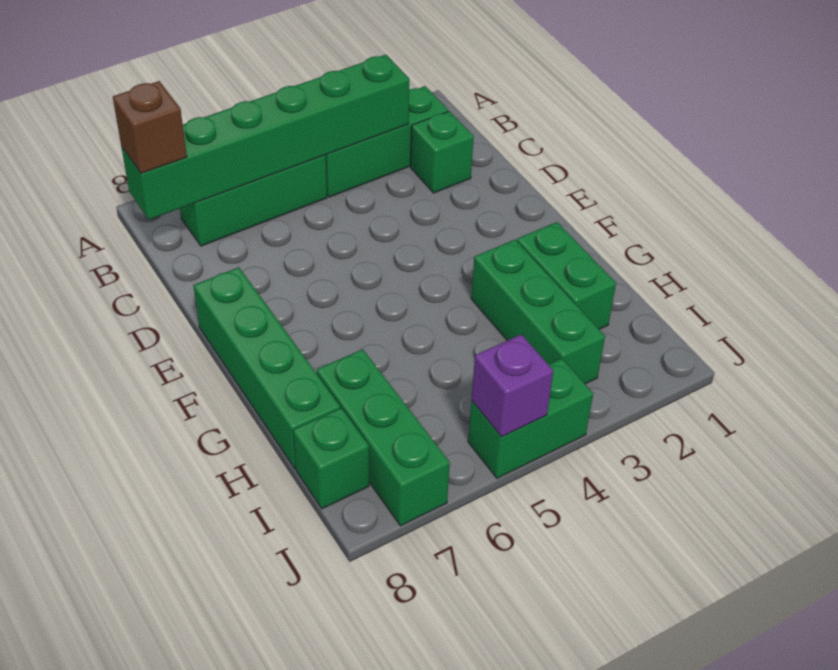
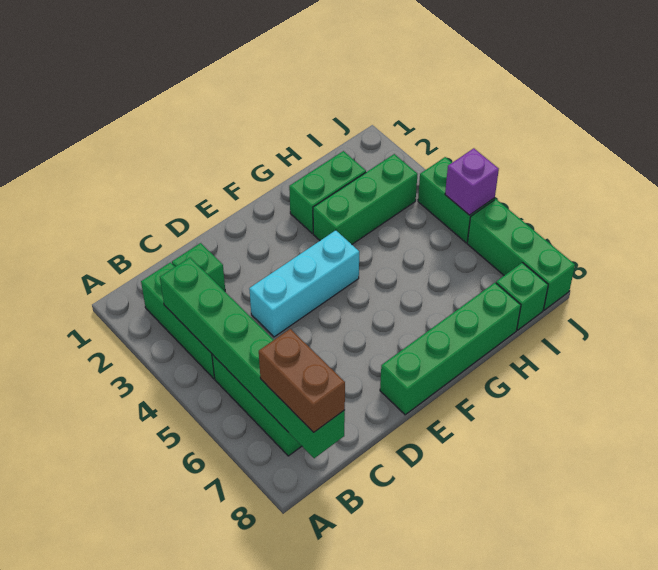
brown 1x1 brick [113,81,187,173] -> brown 1x2 brick [259,329,345,432]
none -> cyan 1x3 brick [249,230,359,337]
green 1x3 brick [317,349,450,526] -> green 1x3 brick turned to [467,199,575,310]

